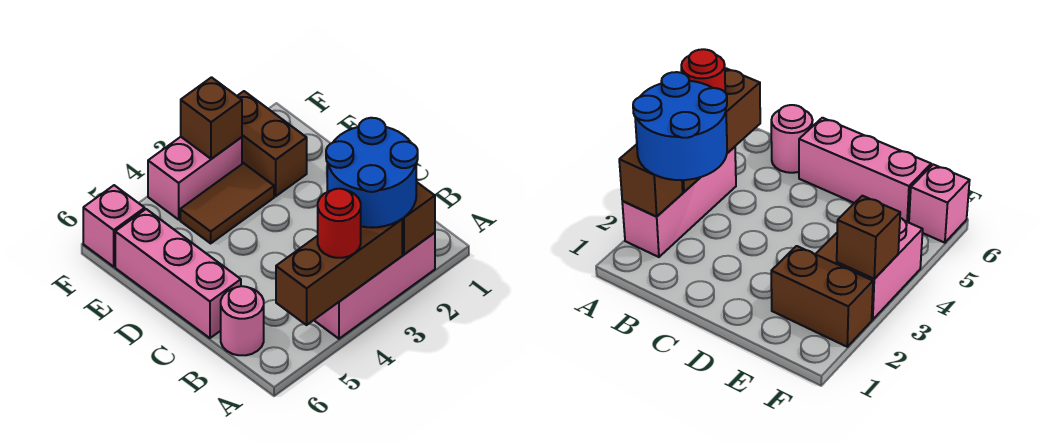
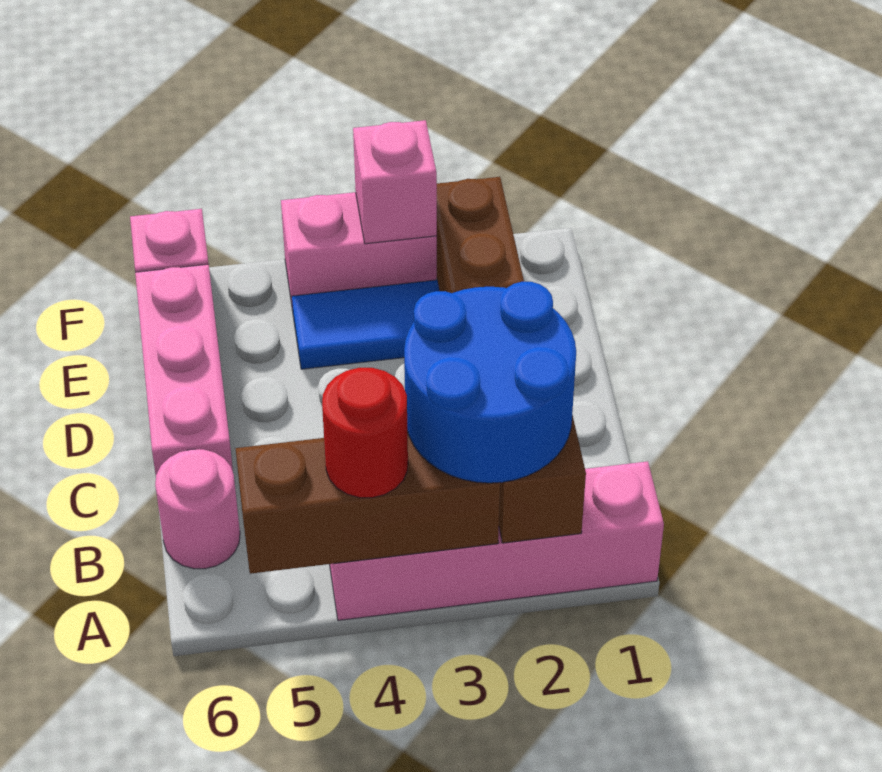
pink 1x3 brick [314,233,435,339] -> pink 1x4 brick [330,461,664,620]
brown 1x2 tile [180,163,274,243] -> blue 1x2 tile [292,280,439,369]
brown 1x1 brick [181,77,242,159] -> pink 1x1 brick [353,120,437,244]

